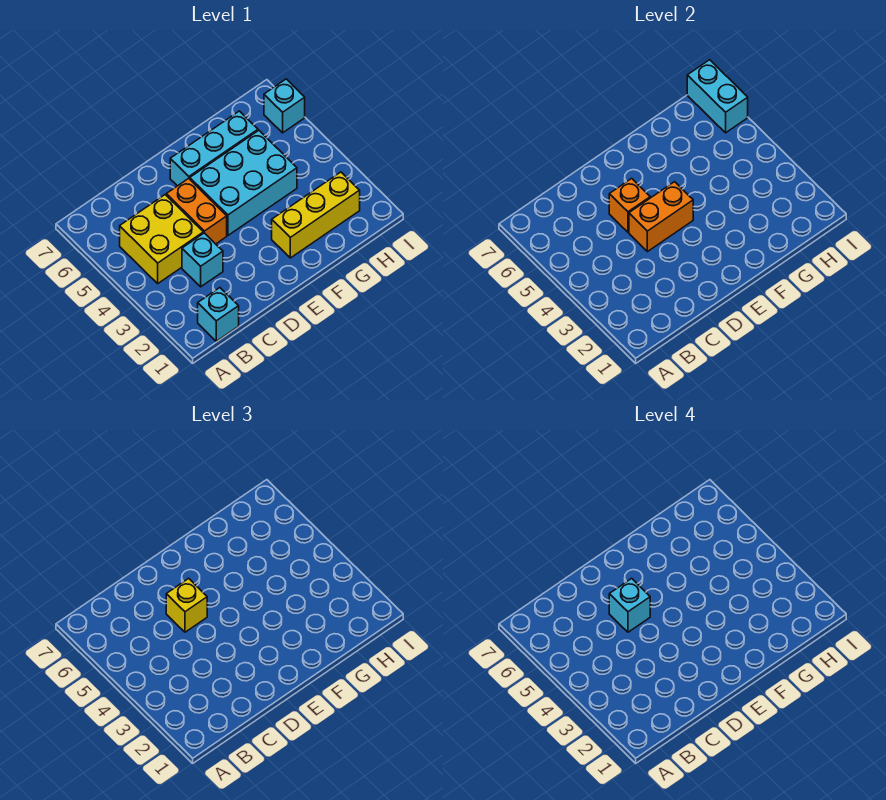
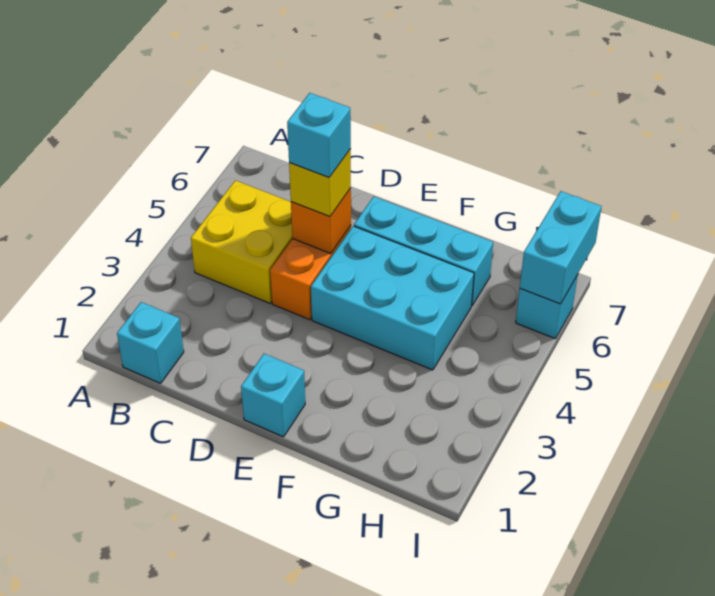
cyan 1x1 brick [182,233,223,287] -> cyan 1x1 brick moved to [241,354,305,437]
orange 1x2 brick [629,182,693,252] -> none
yellow 1x3 brick [272,172,360,258] -> none

